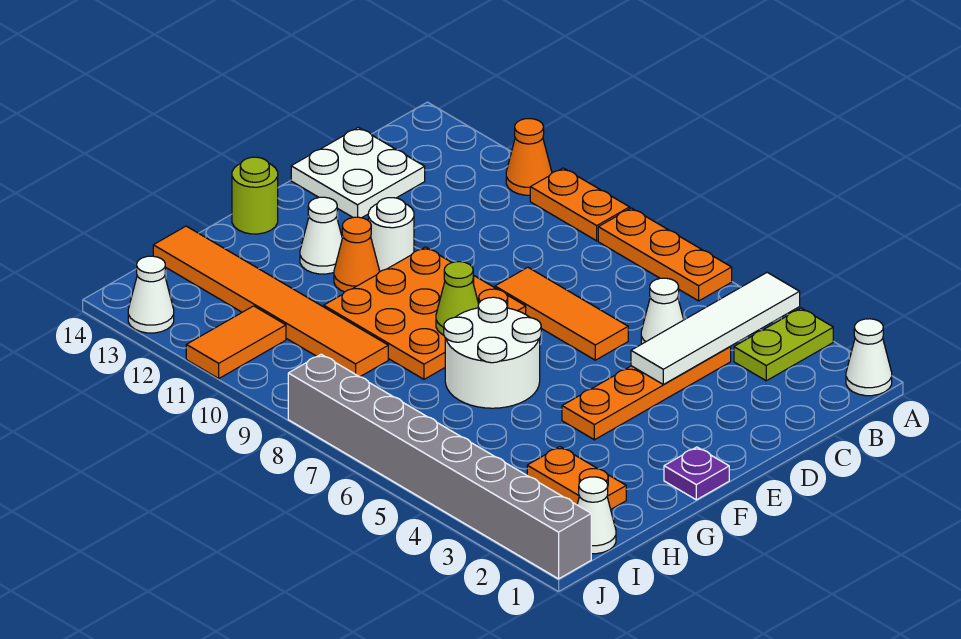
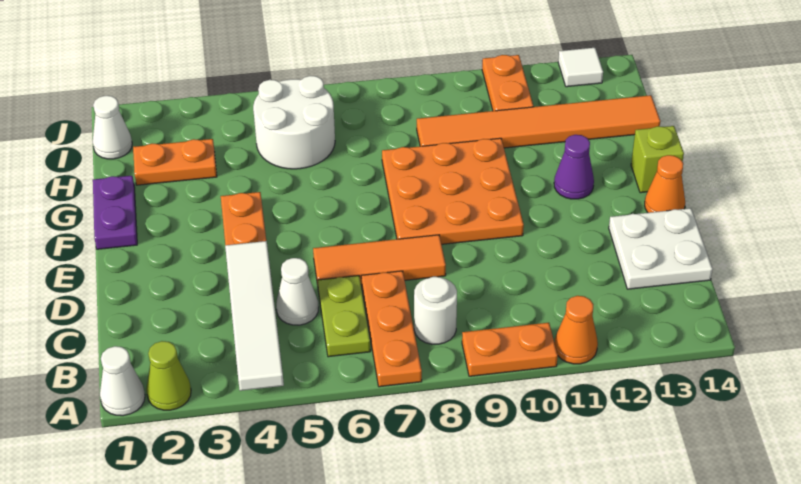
lime 1x2 plate [734,308,833,381] -> lime 1x2 plate moved to [318,276,370,357]
orange 1x3 plate [598,208,732,301] -> orange 1x3 plate turned to [361,271,422,387]
white 1x1 round brick [368,198,414,271] -> white 1x1 round brick moved to [414,277,457,344]
purple 1x1 plate [664,447,729,500] -> purple 1x2 plate [93,176,137,249]
white 2x2 round brick [444,297,541,408] -> white 2x2 round brick moved to [253,76,335,169]
lime 1x1 cone [436,262,479,335] -> lime 1x1 cone moved to [146,341,191,410]
orange 1x1 cone [334,217,380,292] -> orange 1x1 cone moved to [645,155,685,213]
white 1x1 cone [300,197,342,274] -> purple 1x1 cone [554,135,594,199]
lime 1x1 round brick [232,157,278,234] -> lime 1x1 brick [631,126,684,193]
orange 1x2 tile [186,306,286,378] -> orange 1x2 plate [482,55,533,111]
grey 1x8 brick [288,354,591,579] -> none
white 1x1 cone [128,256,174,333] -> white 1x1 tile [558,48,603,87]

